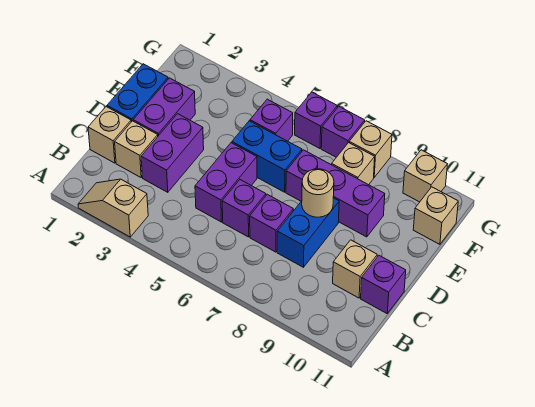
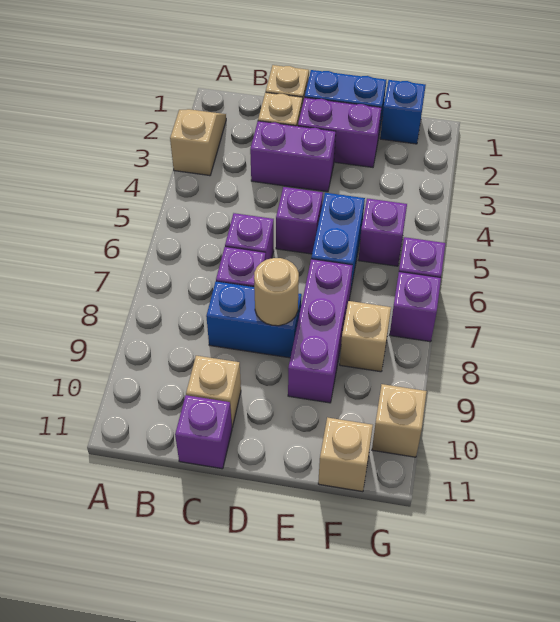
purple 1x2 brick [195,143,257,222] -> purple 1x1 brick [276,187,323,254]
none -> blue 1x1 brick [380,80,426,144]
tan 1x1 brick [349,121,392,177] -> none

